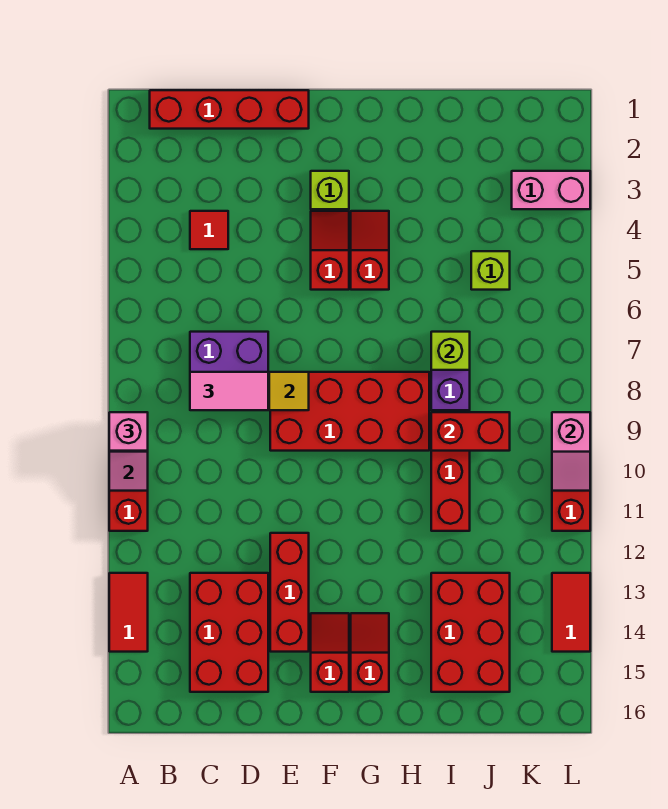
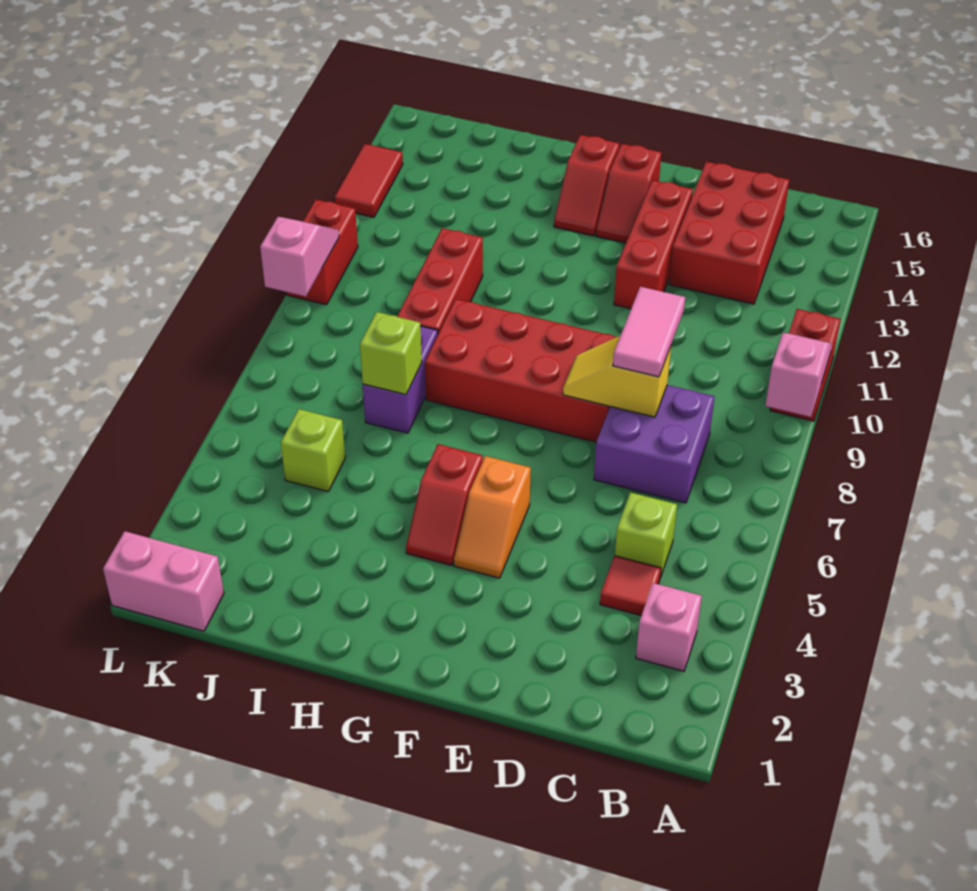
pink 1x1 brick [109,412,148,451] -> pink 1x1 brick moved to [636,583,702,671]
red 1x2 tile [109,573,148,652] -> none
red 1x4 brick [150,90,309,129] -> none
pink 1x2 tile [190,372,268,410] -> pink 1x2 tile turned to [613,287,685,377]
lime 1x1 brick [311,171,349,209] -> lime 1x1 brick moved to [615,492,677,578]
red 1x2 slope [311,211,349,290] -> orange 1x2 slope [454,456,531,578]
red 1x2 brick [431,412,510,451] -> none
red 2x3 brick [431,573,510,692] -> none
pink 1x2 brick [512,171,590,209] -> pink 1x2 brick moved to [103,531,224,631]

